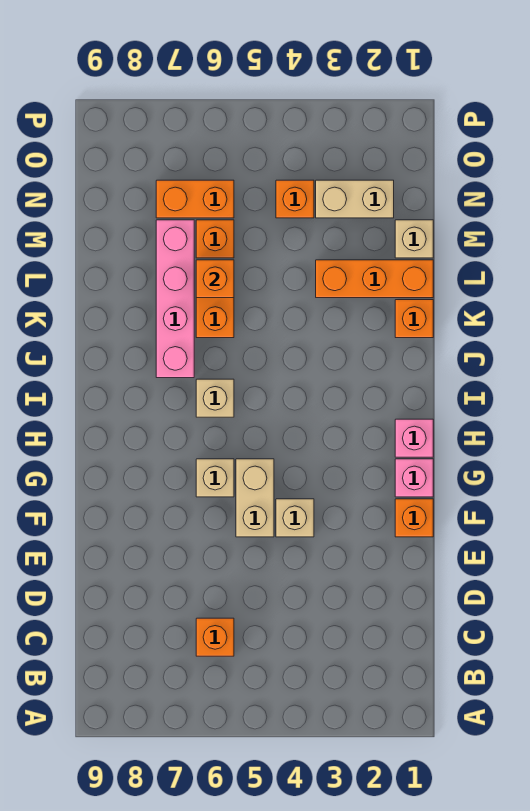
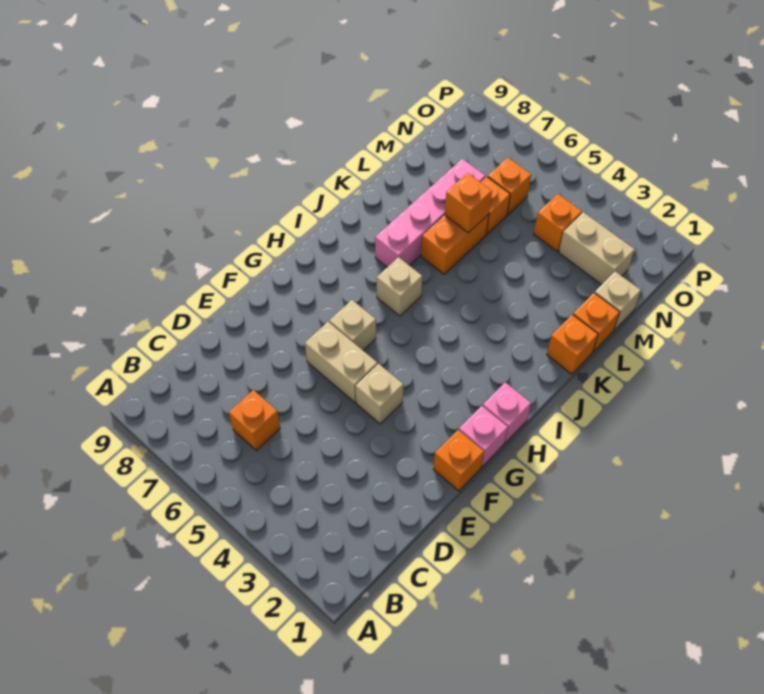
tan 1x2 brick [236,459,274,537] -> tan 1x2 brick turned to [305,322,377,402]
orange 1x3 brick [316,260,433,298] -> orange 1x1 brick [573,293,620,352]
orange 1x2 brick [156,180,234,218] -> orange 1x1 brick [488,158,531,215]

